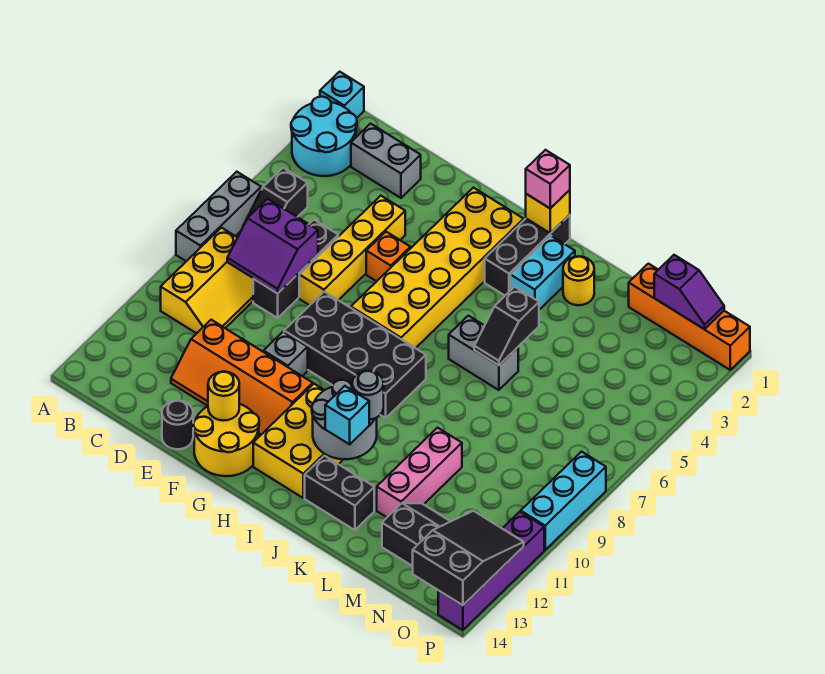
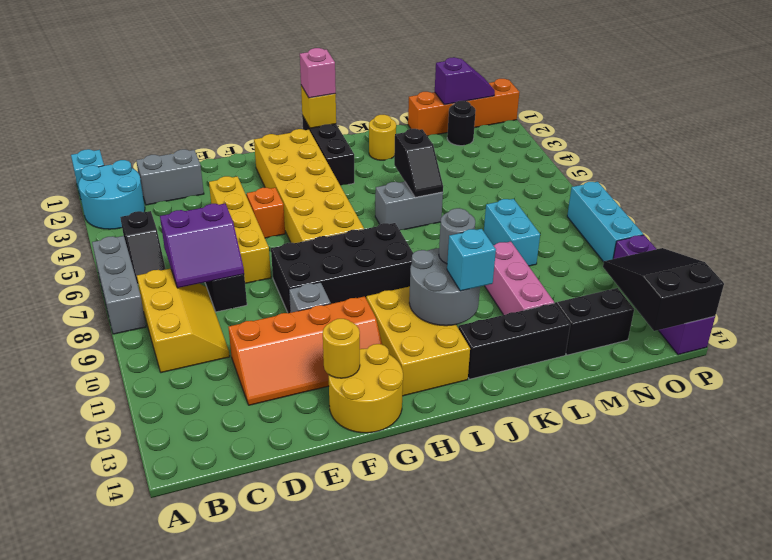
black 1x1 round brick [162,401,193,449] -> black 1x1 round brick moved to [447,101,476,146]
cyan 1x2 brick [510,236,575,310] -> cyan 1x2 brick moved to [484,199,540,266]
black 1x2 brick [305,456,374,530] -> black 1x3 brick [458,303,570,379]

